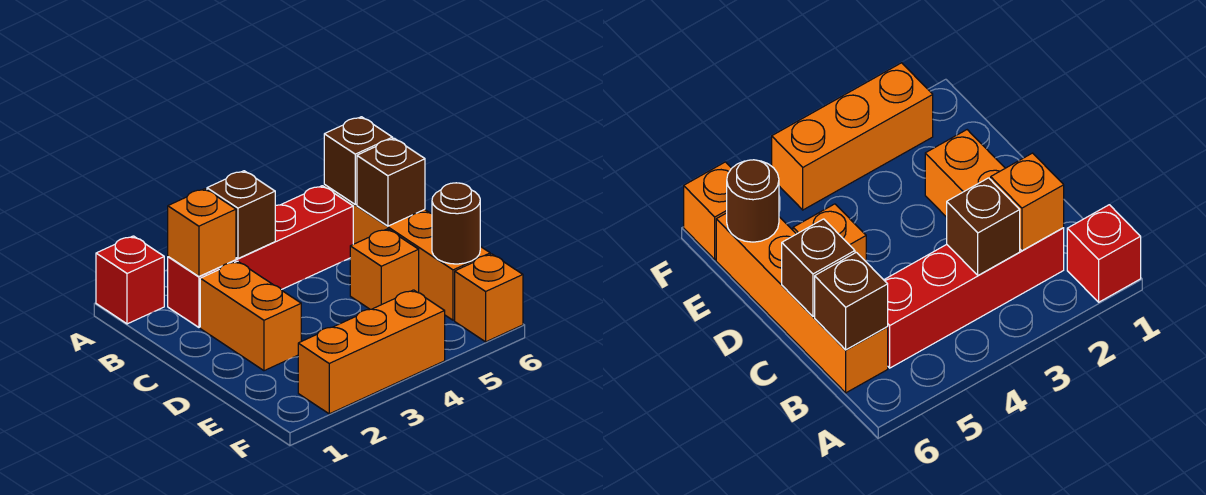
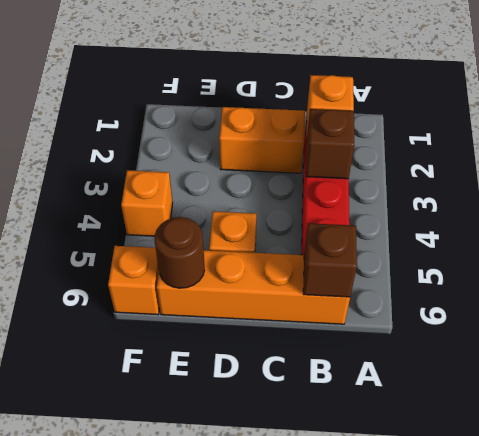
red 1x1 brick [96,236,164,324] -> none
brown 1x1 brick [357,138,425,226] -> none
orange 1x3 brick [298,290,445,414] -> orange 1x1 brick [121,170,173,236]

